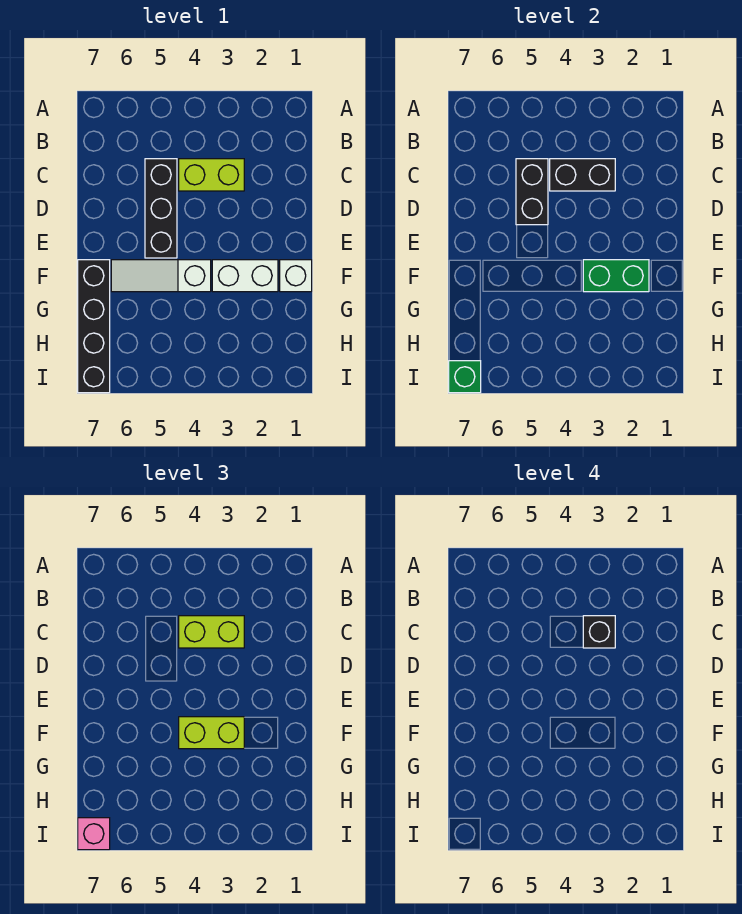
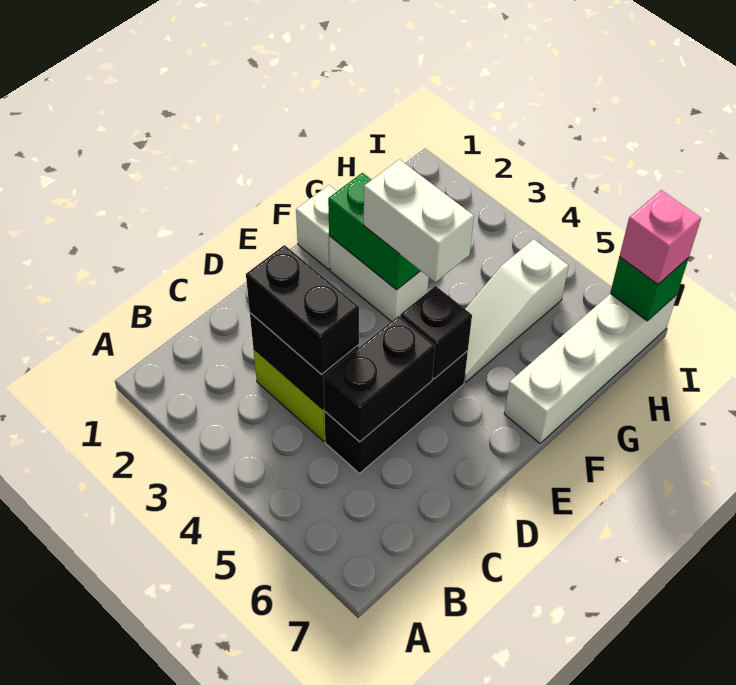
lime 1x2 brick [179,616,244,648] -> black 1x2 brick [246,245,359,375]
black 1x1 brick [583,616,615,648] -> black 1x1 brick moved to [400,286,472,379]
lime 1x2 brick [179,717,244,749] -> white 1x2 brick [364,159,474,282]
white 1x3 slope [111,260,211,292] -> white 1x3 slope turned to [464,239,569,382]
black 1x4 brick [78,260,110,393] -> white 1x4 brick [504,294,677,443]

